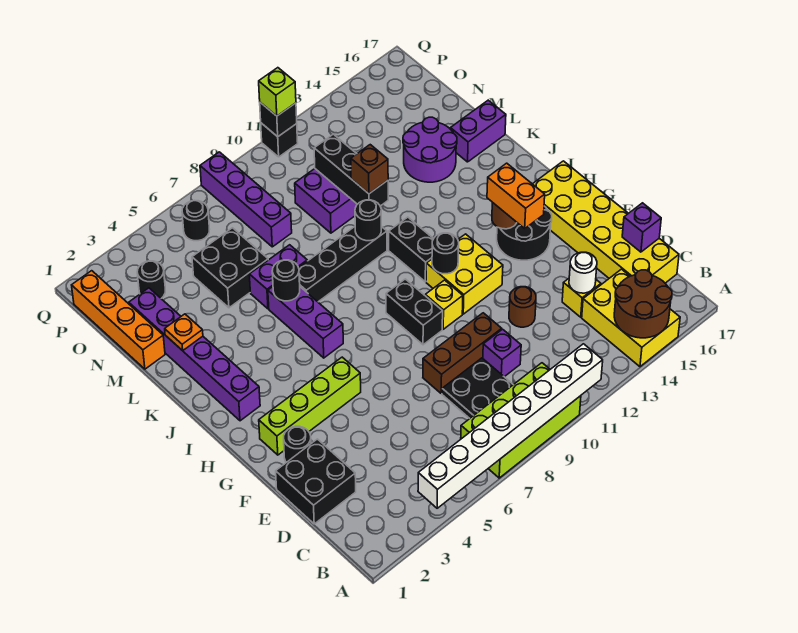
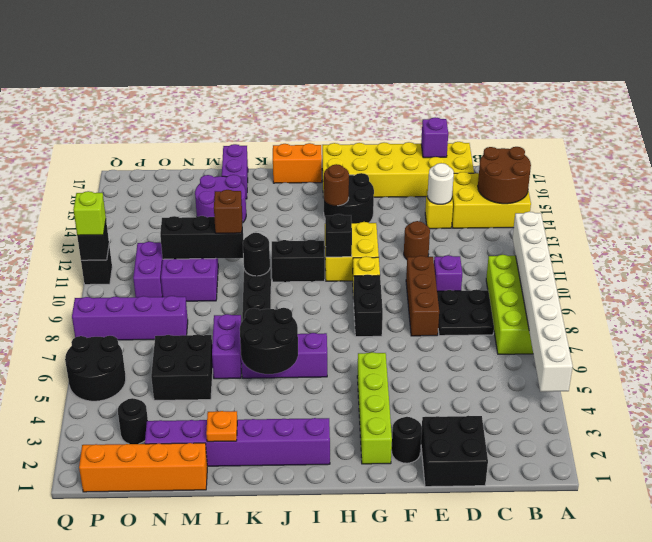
black 1x2 brick [386,279,443,345] -> black 1x2 brick turned to [354,275,383,337]
orange 1x2 brick [487,163,545,228] -> orange 1x2 brick moved to [273,143,322,183]
black 1x1 round brick [432,233,459,274] -> black 1x1 brick [325,214,352,257]
black 1x1 round brick [272,260,300,301] -> black 2x2 round brick [240,308,298,374]
none -> purple 1x2 brick [133,242,163,297]
black 1x1 round brick [182,201,210,241] -> black 2x2 round brick [65,336,126,401]

